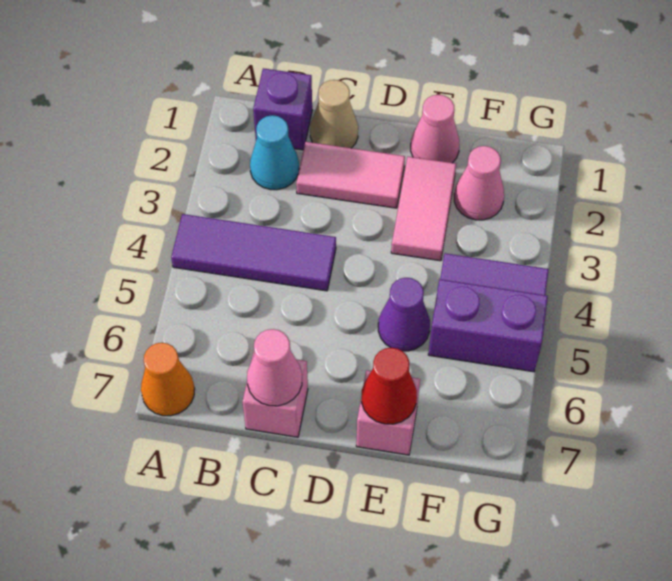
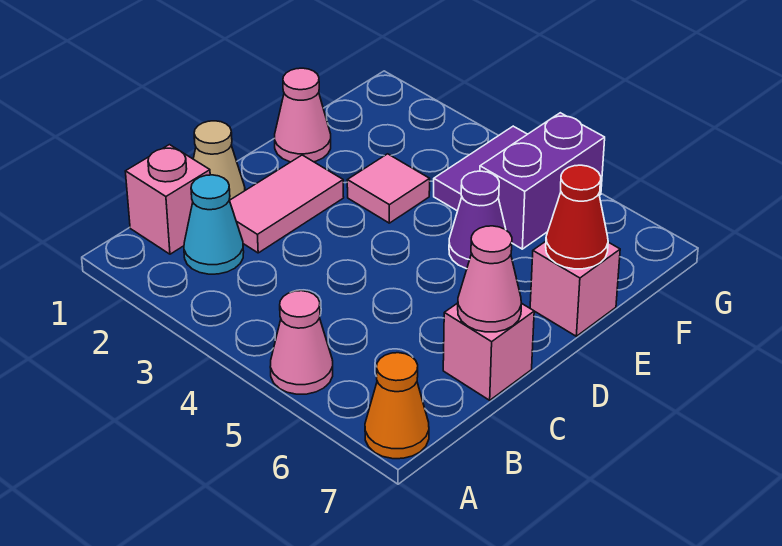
purple 1x3 tile [171,214,336,291] -> none
purple 1x1 brick [253,68,312,150] -> pink 1x1 brick [125,145,210,254]
pink 1x2 tile [391,157,456,261] -> pink 1x1 tile [347,154,430,223]
pink 1x1 cone [454,146,504,220] -> pink 1x1 cone moved to [270,291,333,394]

